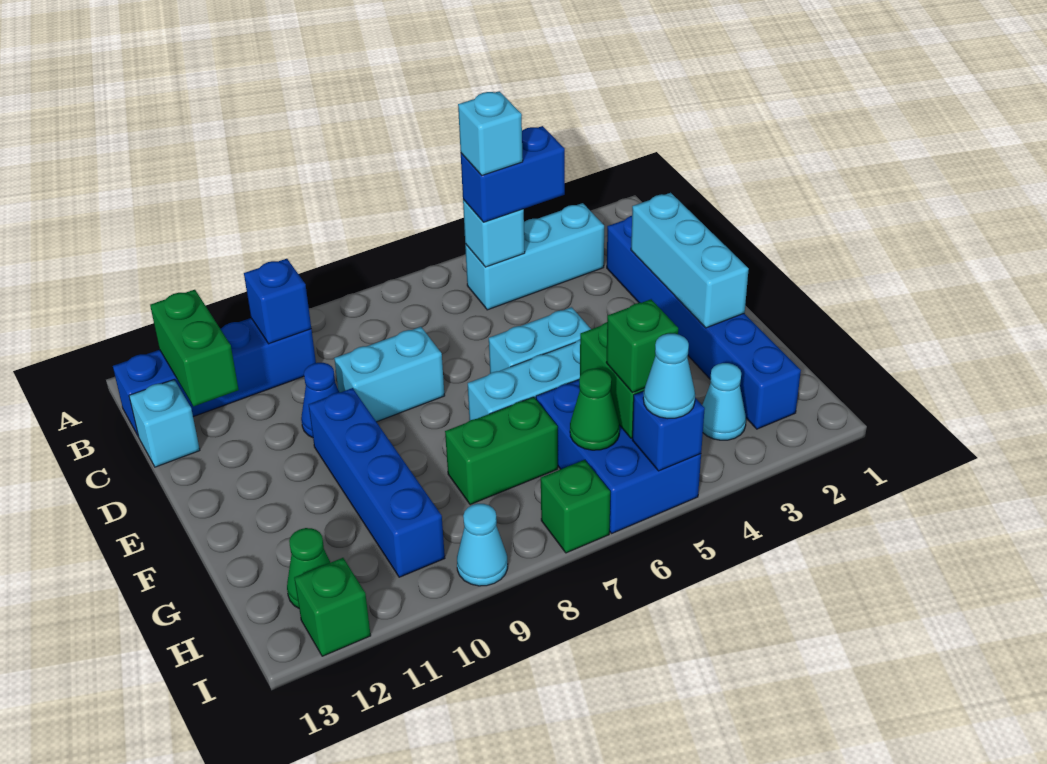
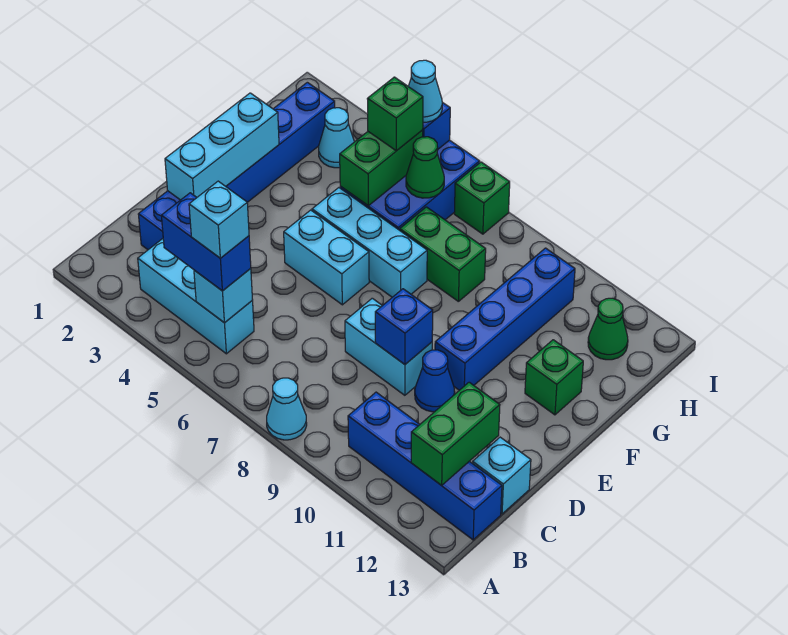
blue 1x1 brick [244,259,311,344] -> blue 1x1 brick moved to [375,289,433,364]
cyan 1x1 cone [457,504,508,586] -> cyan 1x1 cone moved to [267,378,307,440]
green 1x1 brick [294,558,371,656] -> green 1x1 brick moved to [525,340,583,415]

